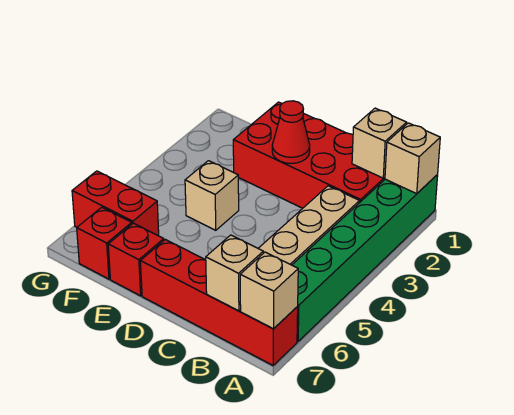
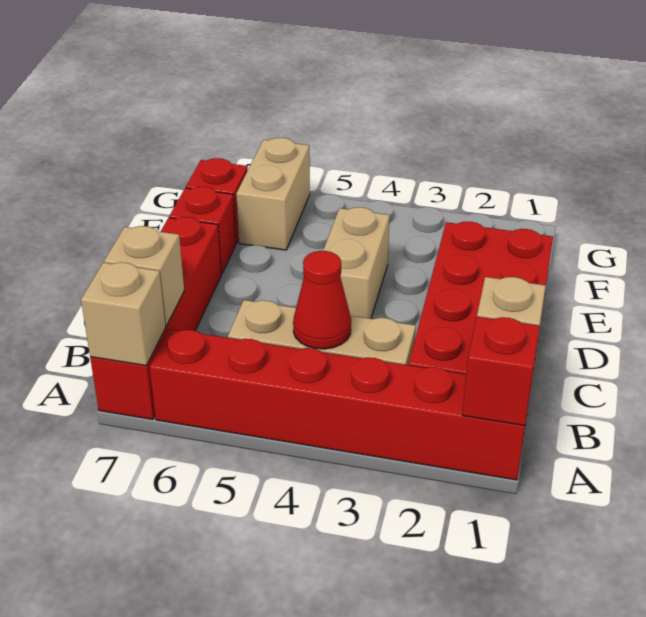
green 1x6 brick [292,175,438,341] -> red 1x6 brick [150,329,525,480]
tan 1x1 brick [385,123,440,194] -> red 1x1 brick [462,317,540,426]
red 1x1 cone [272,101,310,163] -> red 1x1 cone moved to [293,251,351,349]
tan 1x1 brick [185,161,239,230] -> tan 1x2 brick [323,207,390,319]
red 1x2 brick [72,171,159,236] -> tan 1x2 brick [236,138,310,250]

